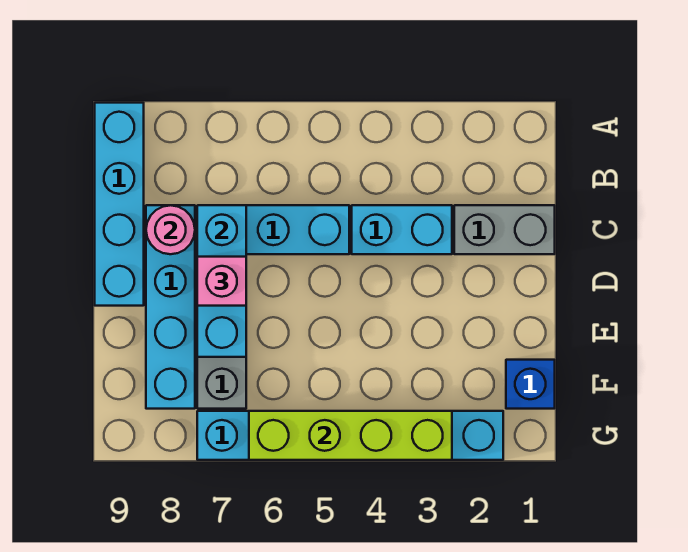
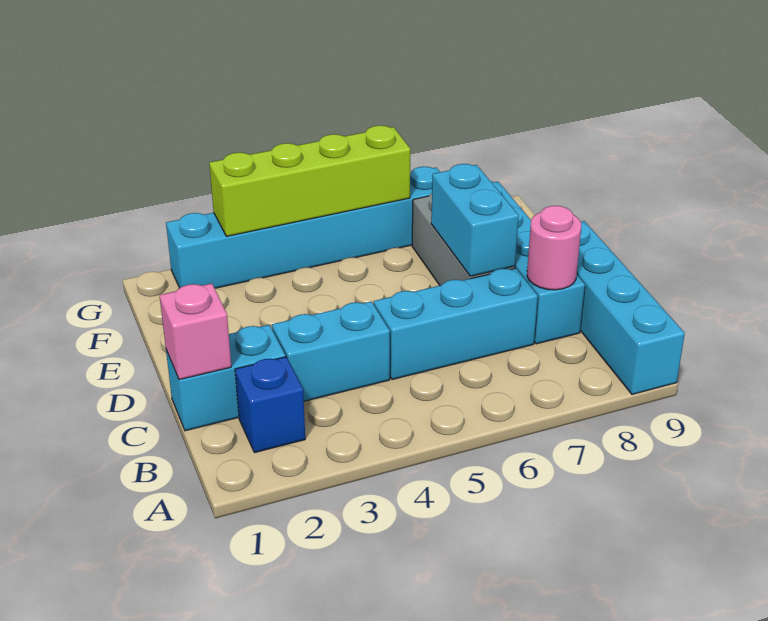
grey 1x2 brick [454,205,555,254] -> cyan 1x2 brick [166,325,286,431]
cyan 1x3 brick [197,205,246,357] -> cyan 1x2 brick [431,164,519,276]
pink 1x1 brick [197,257,246,306] -> pink 1x1 brick moved to [160,284,231,380]
blue 1x1 brick [506,360,555,409] -> blue 1x1 brick moved to [235,357,305,453]

